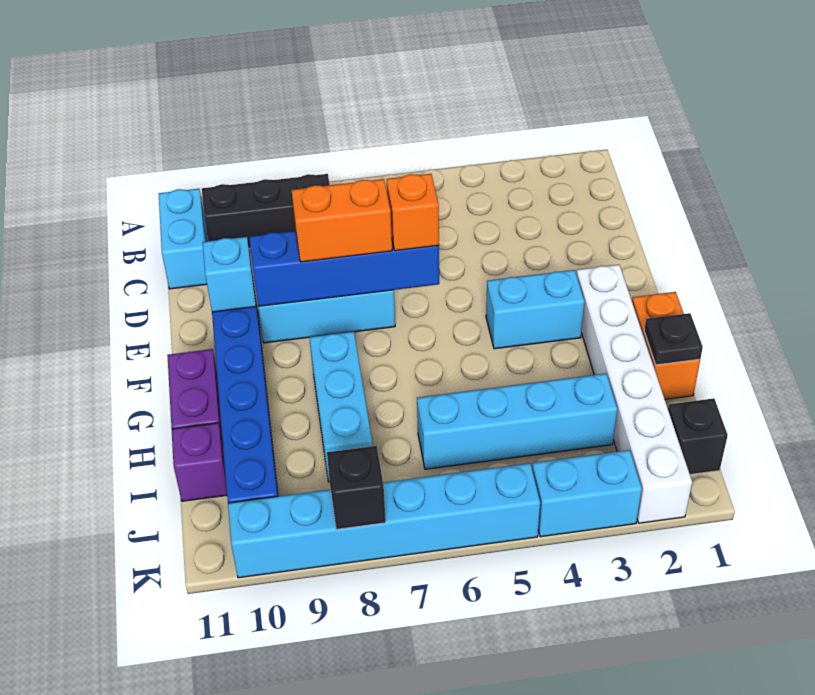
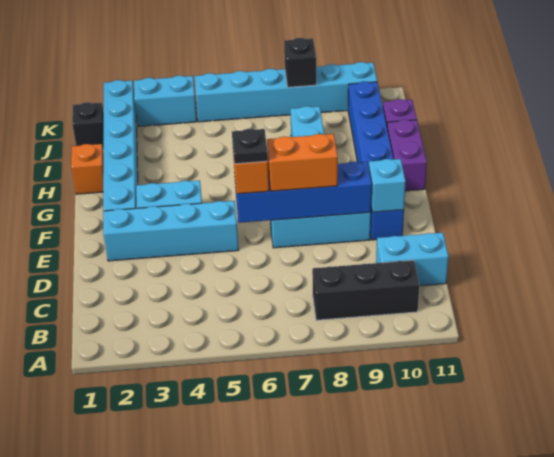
cyan 1x2 brick [159,189,207,289] -> cyan 1x2 brick turned to [376,233,449,286]
white 1x6 brick [577,265,692,523] -> cyan 1x6 brick [103,80,138,211]
orange 1x2 brick [632,292,700,399] -> orange 1x1 brick [71,144,104,194]
black 1x1 plate [644,313,703,365] -> black 1x1 plate moved to [232,129,268,164]
cyan 1x4 brick [417,374,617,469] -> cyan 1x4 brick moved to [103,201,239,261]

